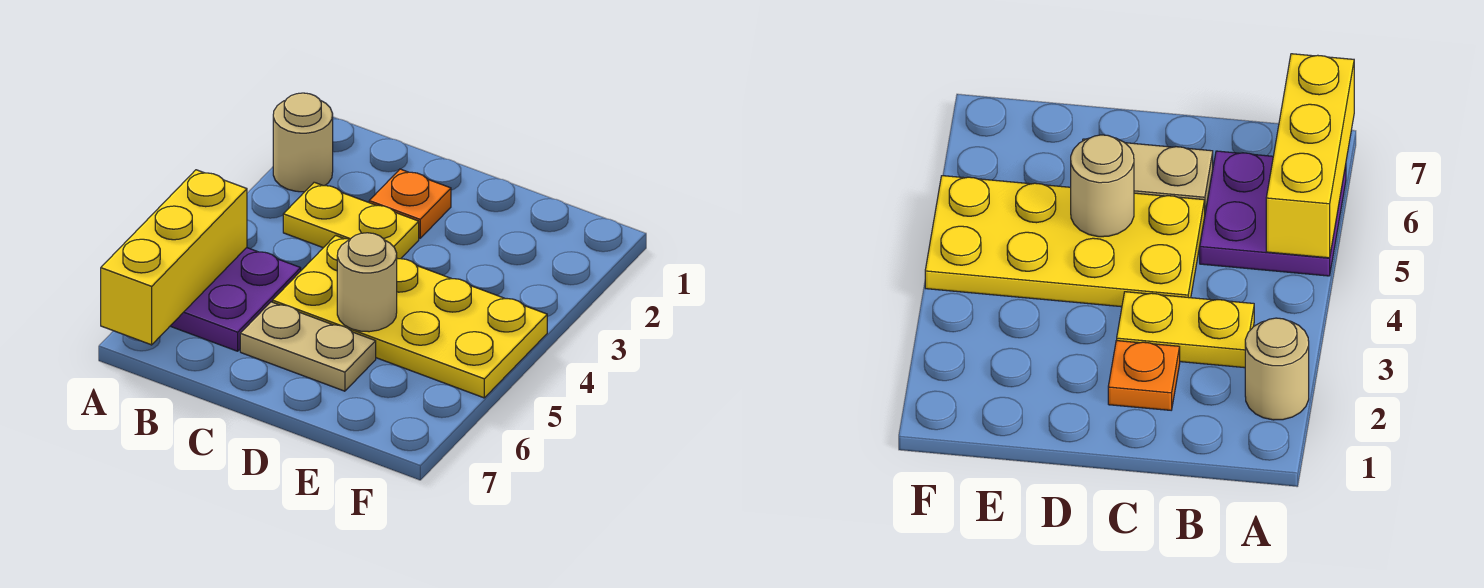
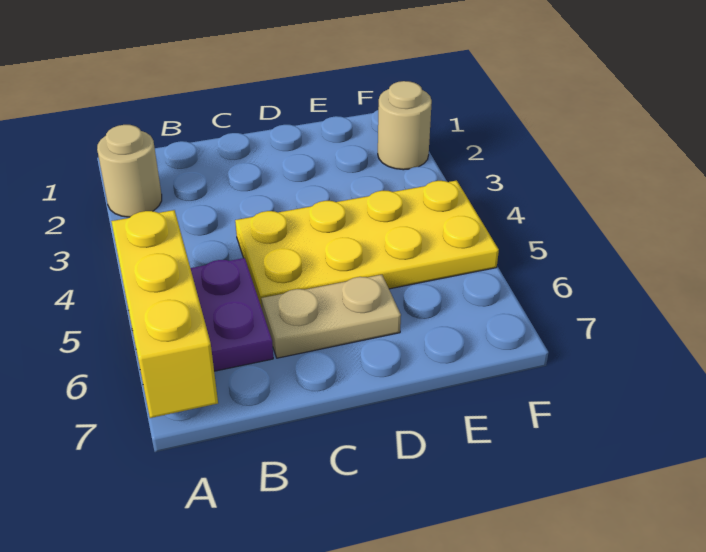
yellow 1x2 plate [283,182,419,259] -> none
orange 1x1 plate [369,169,451,238] -> none
tan 1x1 round brick [337,233,397,332] -> tan 1x1 round brick moved to [378,81,432,170]

